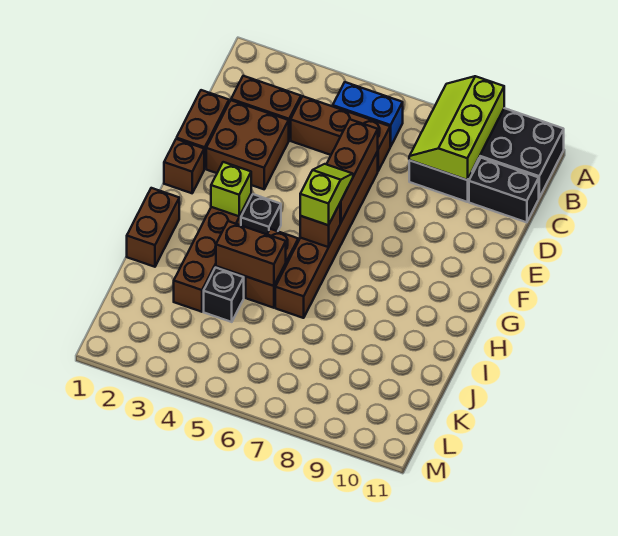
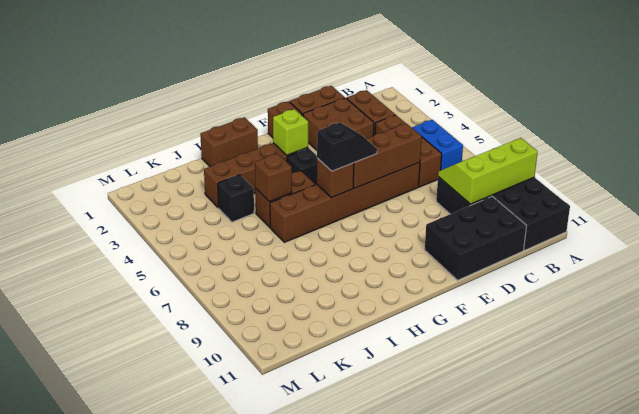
black 1x2 brick [469,158,539,222] -> black 2x3 brick [425,197,526,280]
lime 1x2 slope [300,164,353,225] -> black 1x2 slope [317,122,377,171]
brown 1x2 brick [216,221,286,286] -> brown 1x1 brick [255,153,292,202]

